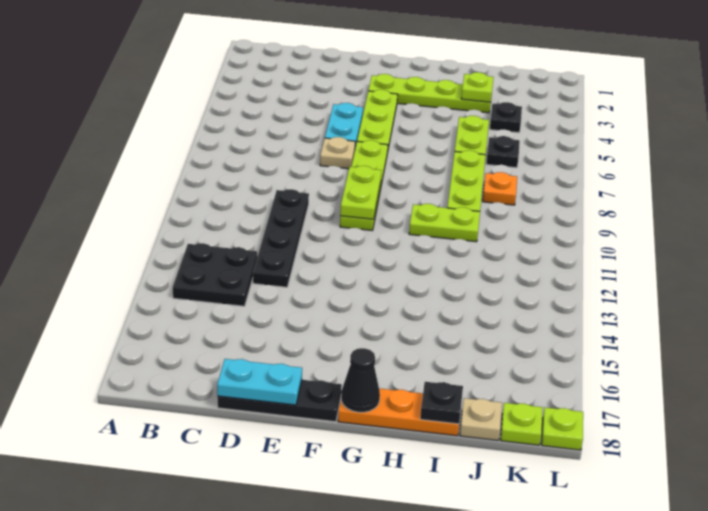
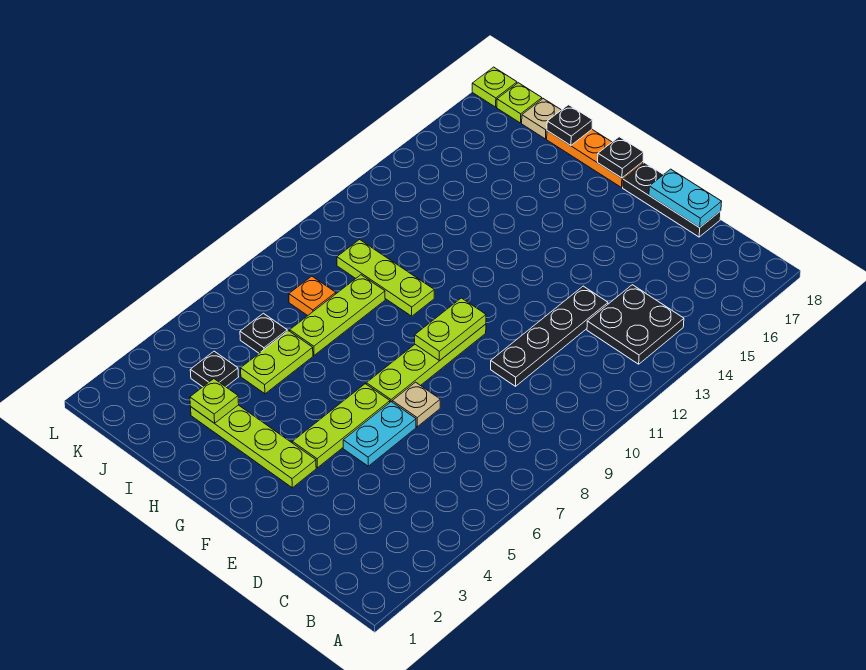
black 1x1 cone [341,348,380,412] -> black 1x1 plate [598,137,644,178]
lime 1x2 plate [409,204,480,242] -> lime 1x3 plate [337,240,434,316]

